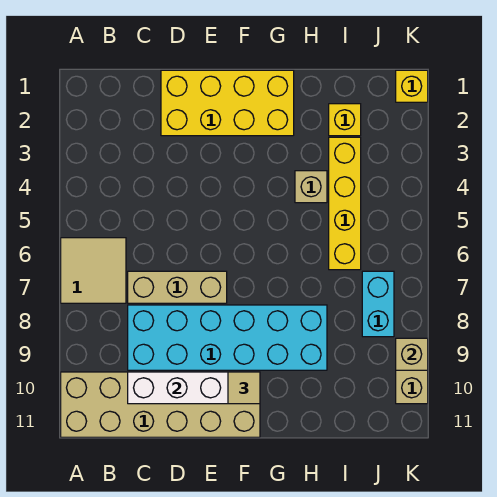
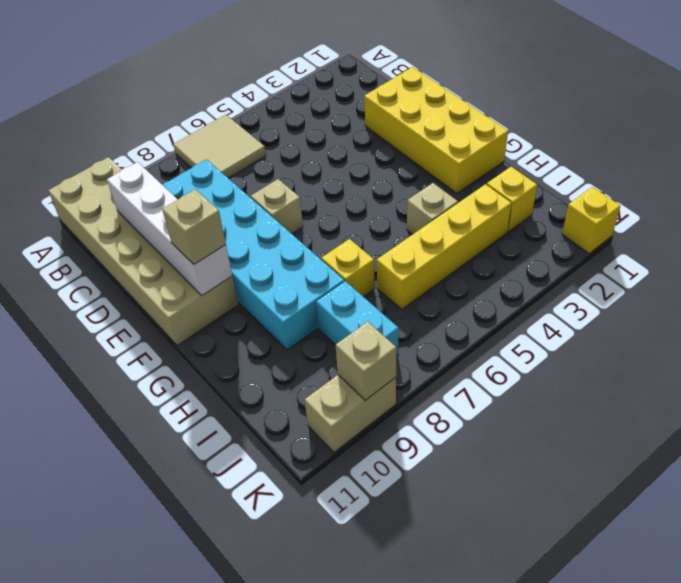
tan 1x3 brick [128,271,227,303] -> tan 1x1 brick [251,179,303,234]
tan 1x1 tile [228,372,260,404] -> tan 1x1 brick [162,189,226,264]
none -> yellow 1x1 brick [321,239,375,296]
cyan 1x2 brick [362,271,394,337] -> cyan 1x2 brick turned to [316,281,399,357]

